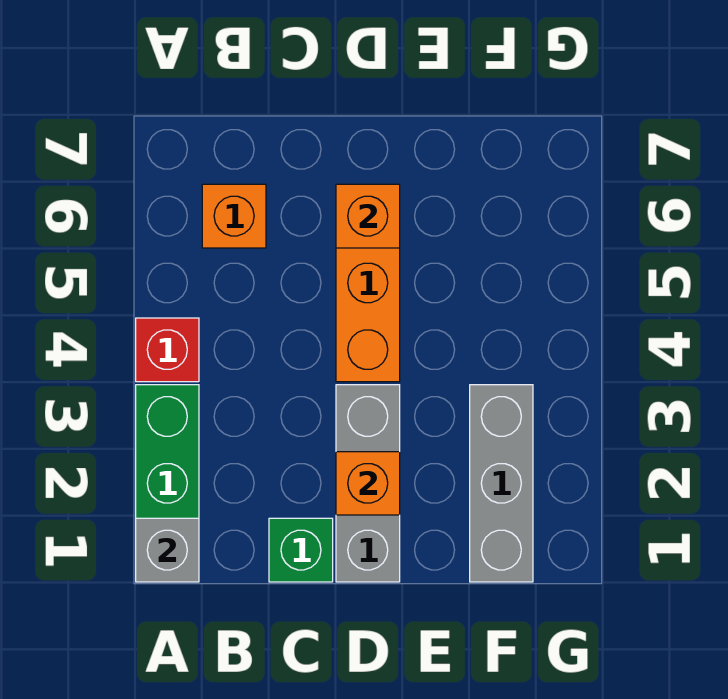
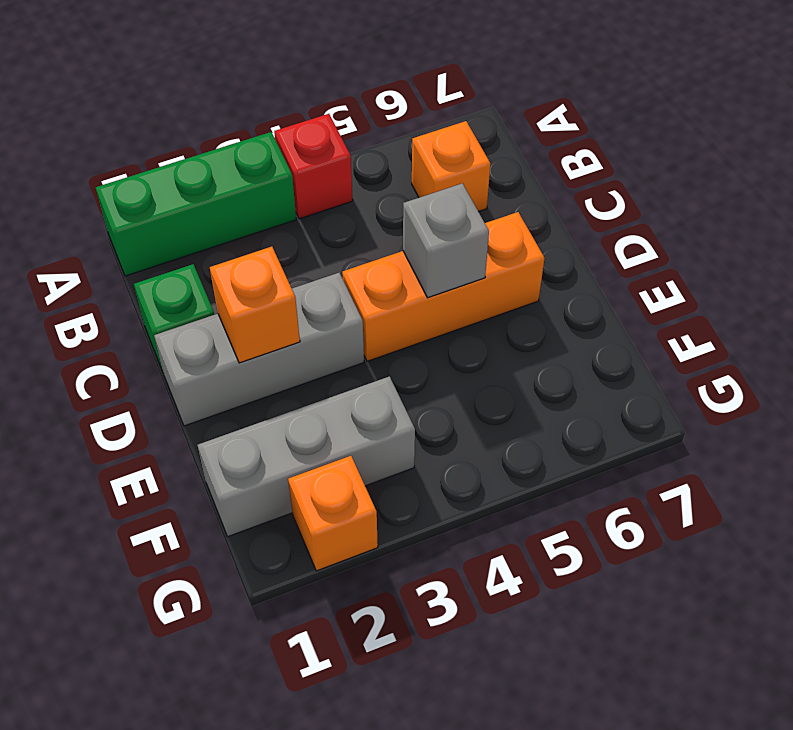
grey 1x1 brick [136,518,199,582] -> grey 1x1 brick moved to [403,183,489,298]
orange 1x1 brick [336,184,400,248] -> orange 1x1 brick moved to [288,456,378,571]

